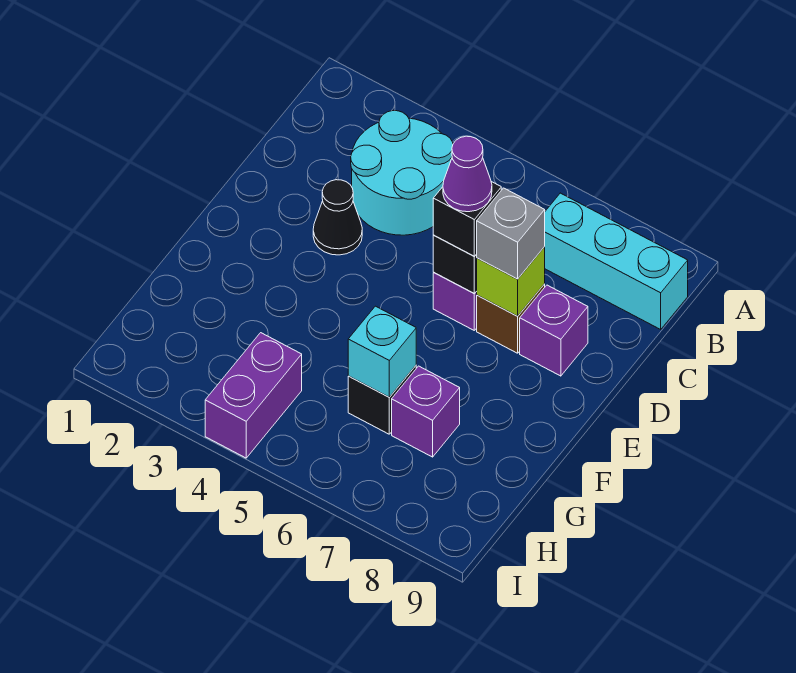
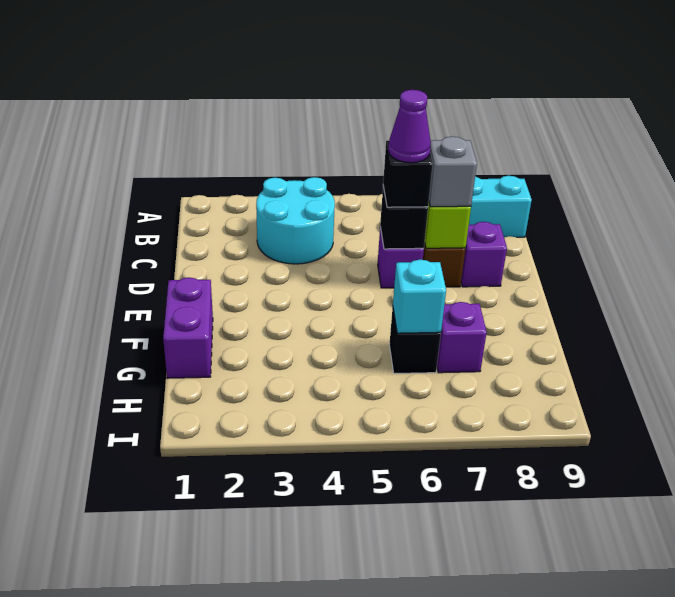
black 1x1 cone [313,180,362,255] -> none
purple 1x2 brick [205,333,302,458] -> purple 1x2 brick moved to [163,277,213,378]

